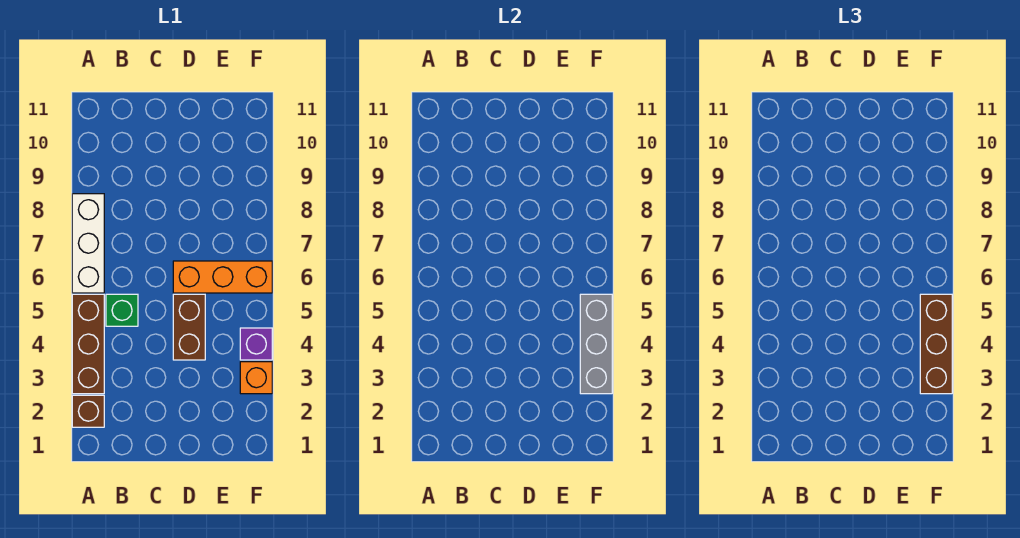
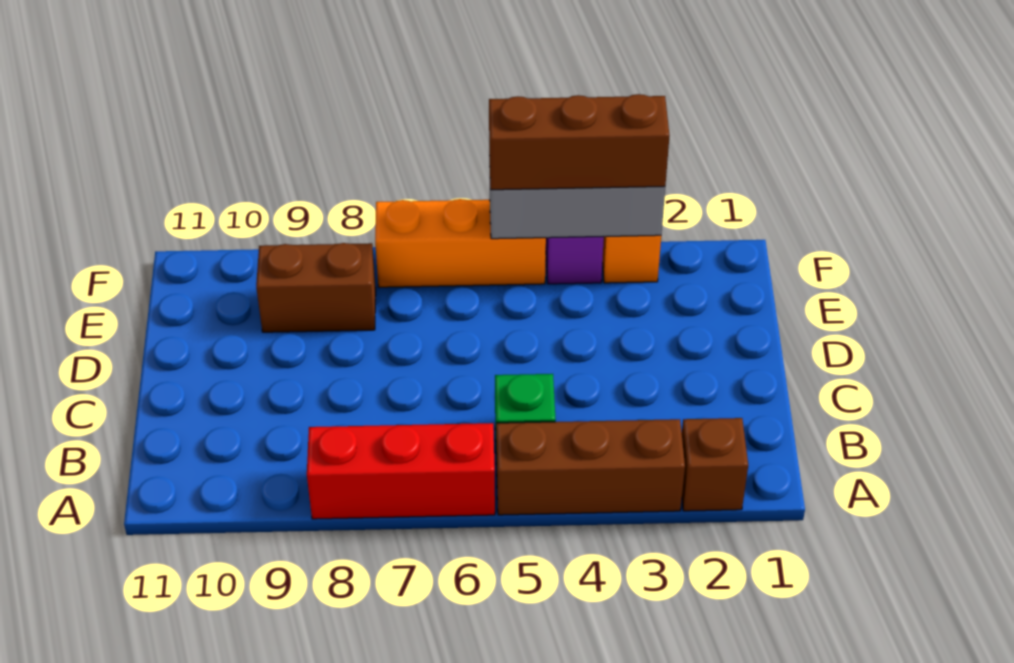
white 1x3 brick [72,194,104,293] -> red 1x3 brick [307,423,495,519]
brown 1x2 brick [173,294,205,360] -> brown 1x2 brick moved to [256,243,376,332]
orange 1x3 brick [173,261,272,293] -> orange 1x3 brick turned to [375,199,546,287]

